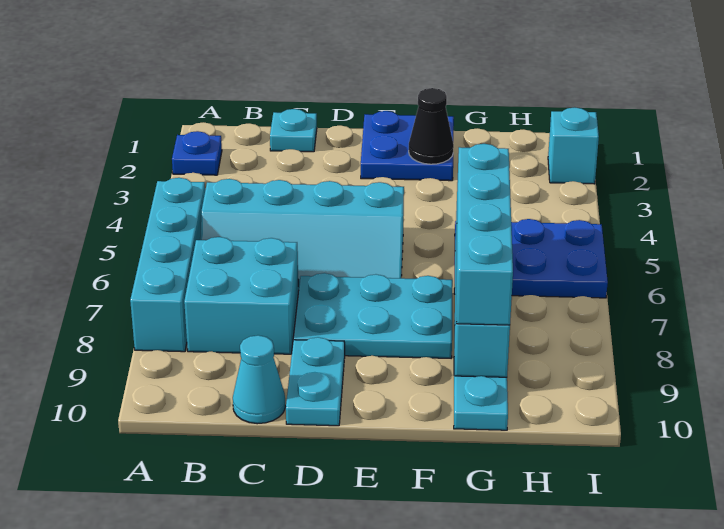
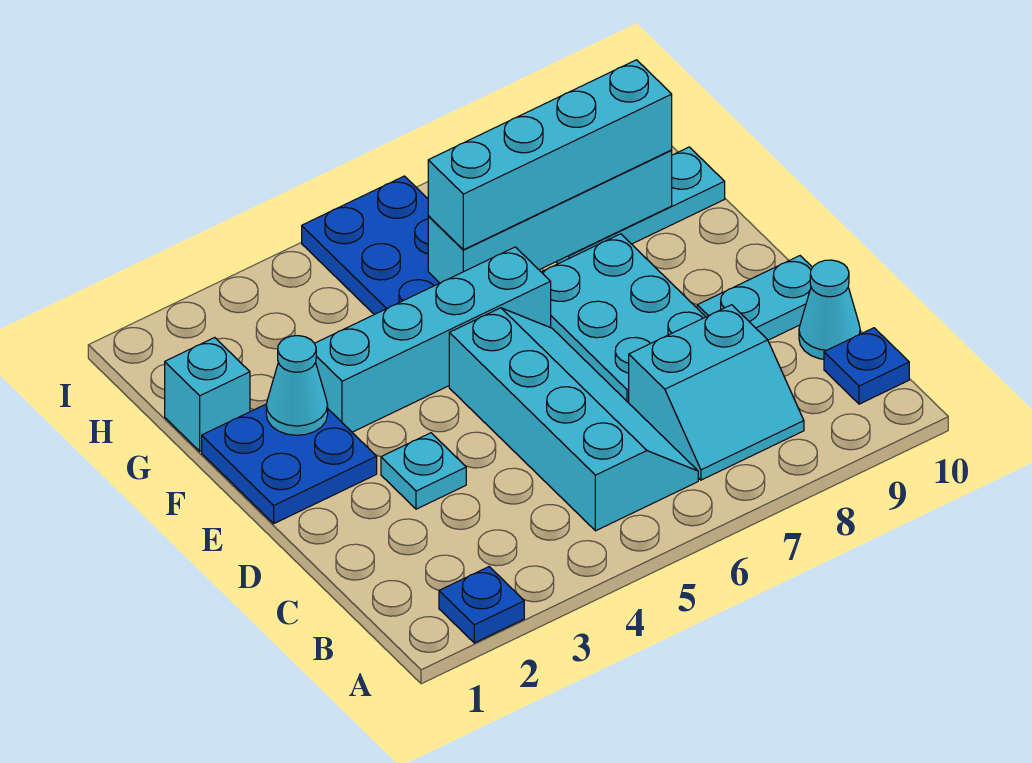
cyan 1x4 brick [130,178,205,352] -> cyan 1x4 brick moved to [315,247,551,432]
cyan 2x2 brick [184,237,298,354] -> cyan 2x2 slope [629,305,804,480]
none -> blue 1x1 plate [824,328,909,404]
cyan 1x1 plate [270,109,317,152] -> cyan 1x1 plate moved to [381,433,466,509]
black 1x1 cone [409,88,454,164] -> cyan 1x1 cone [266,336,328,435]
cyan 1x1 brick [548,107,599,184] -> cyan 1x1 brick moved to [165,338,250,451]

